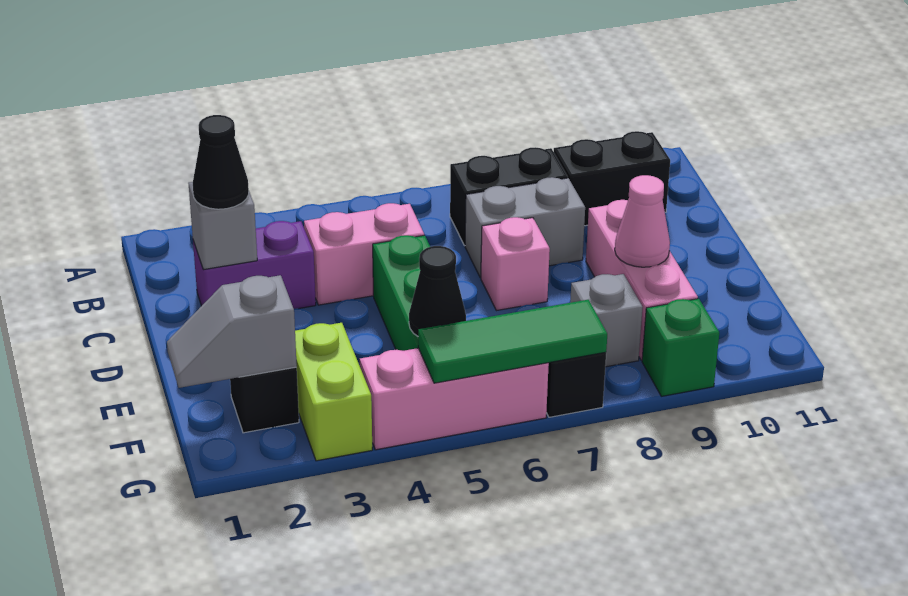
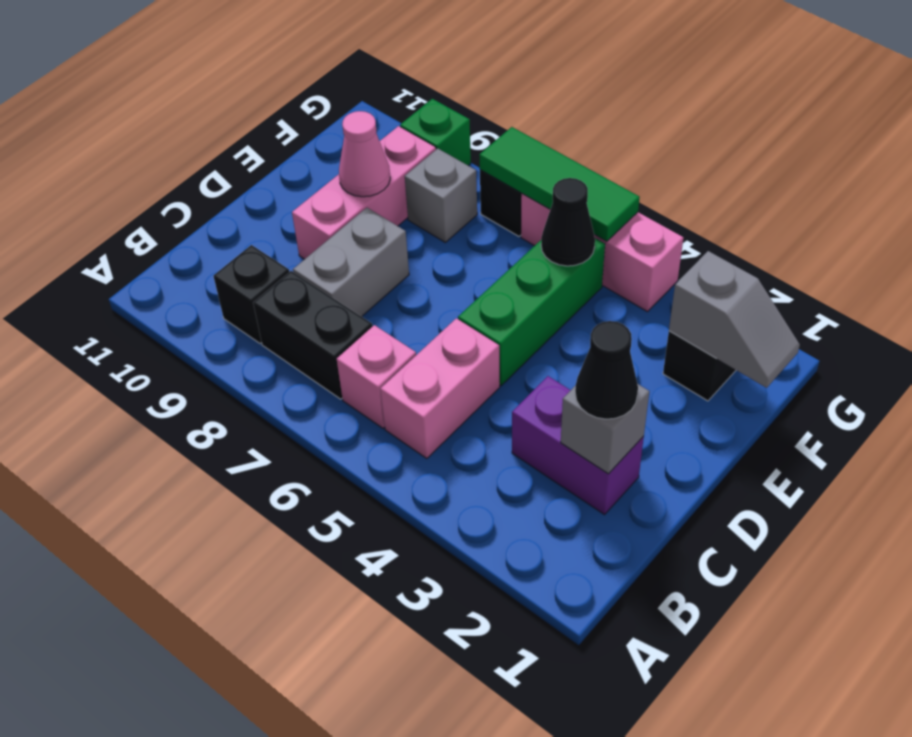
black 1x2 brick [554,131,670,226] -> black 1x1 brick [213,245,289,344]
pink 1x2 brick [304,203,424,305] -> pink 1x2 brick turned to [381,318,500,459]
grey 1x2 brick [465,177,585,278] -> grey 1x2 brick turned to [293,208,409,317]
pink 1x1 brick [481,217,550,311] -> pink 1x1 brick moved to [337,325,416,428]
lime 1x2 brick [295,323,372,461] -> none

